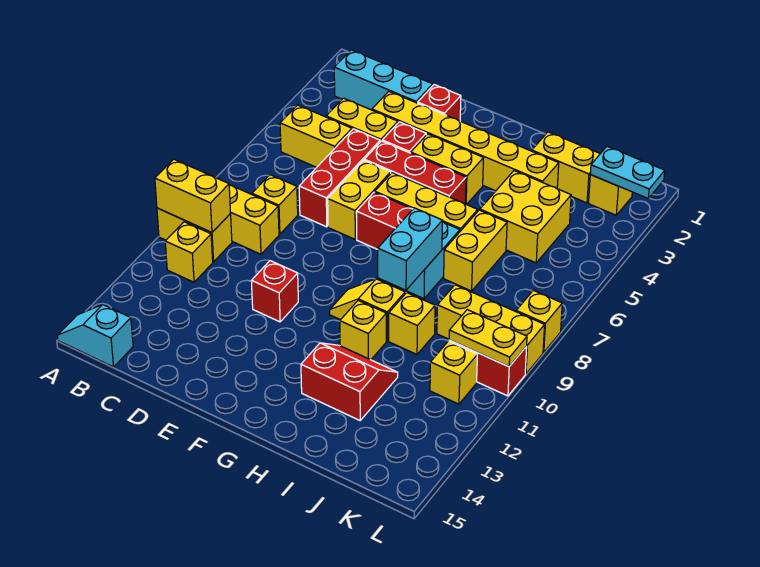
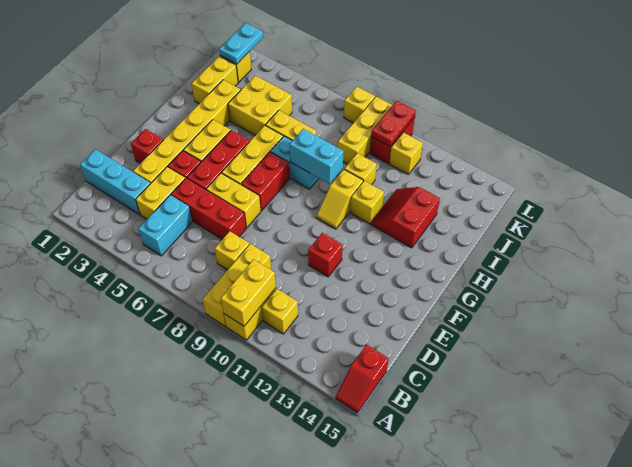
cyan 1x2 slope [57,305,133,367] -> red 1x2 slope [336,344,389,413]
cyan 1x3 brick [334,50,433,110] -> cyan 1x3 brick turned to [80,149,150,215]
yellow 1x2 brick [280,105,352,167] -> cyan 1x2 brick [138,195,192,256]
yellow 1x2 plate [449,310,527,367] -> red 1x2 plate [371,101,416,146]

